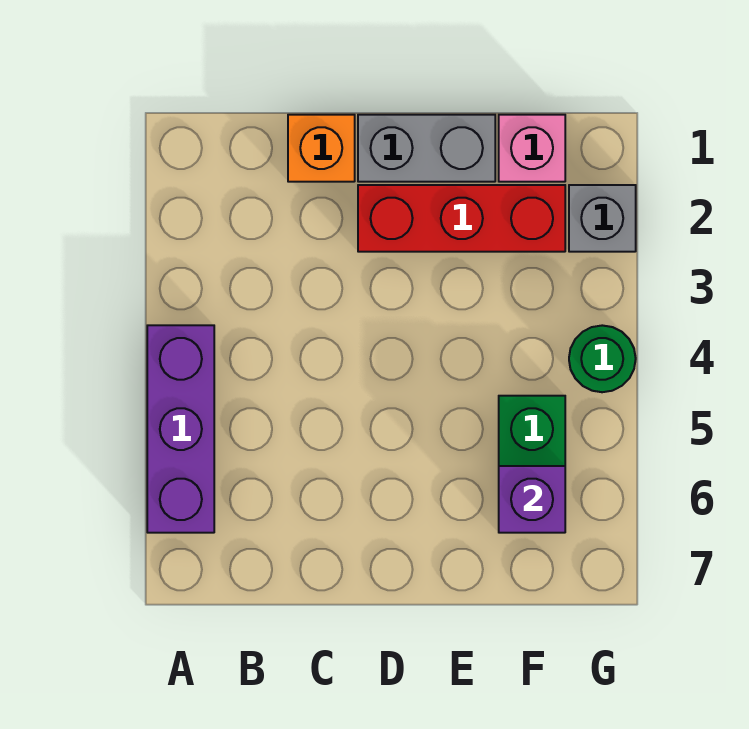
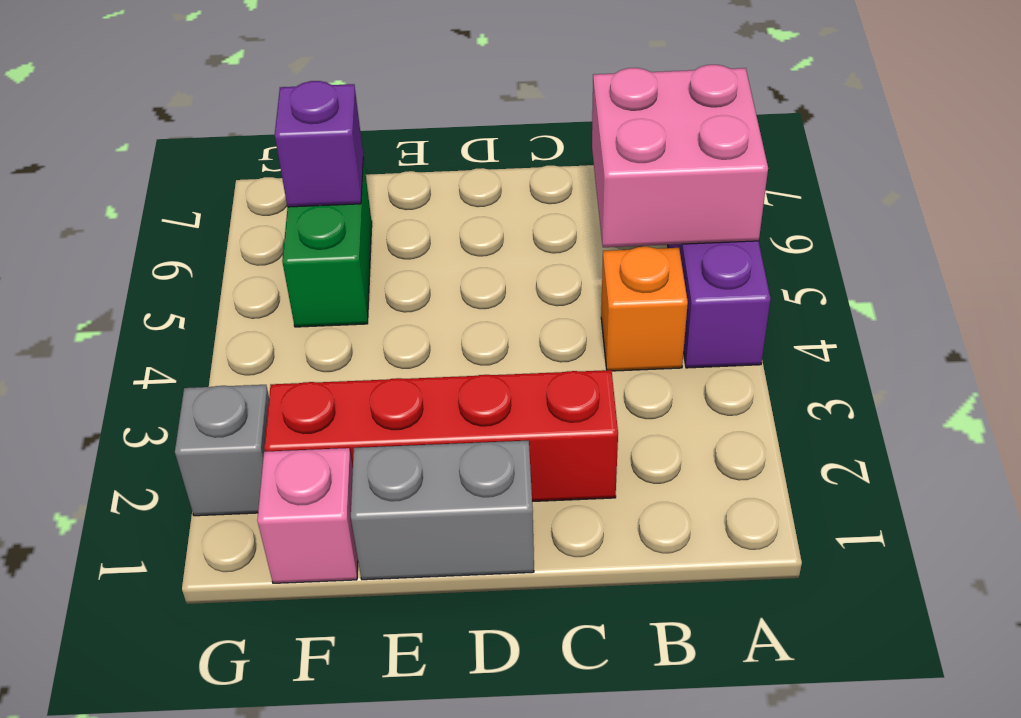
none -> pink 2x2 brick [592,65,768,247]
orange 1x1 brick [288,115,355,182] -> orange 1x1 brick moved to [601,247,688,371]
red 1x3 brick [358,185,565,252] -> red 1x4 brick [264,370,618,502]
green 1x1 round brick [569,325,636,392] -> none

